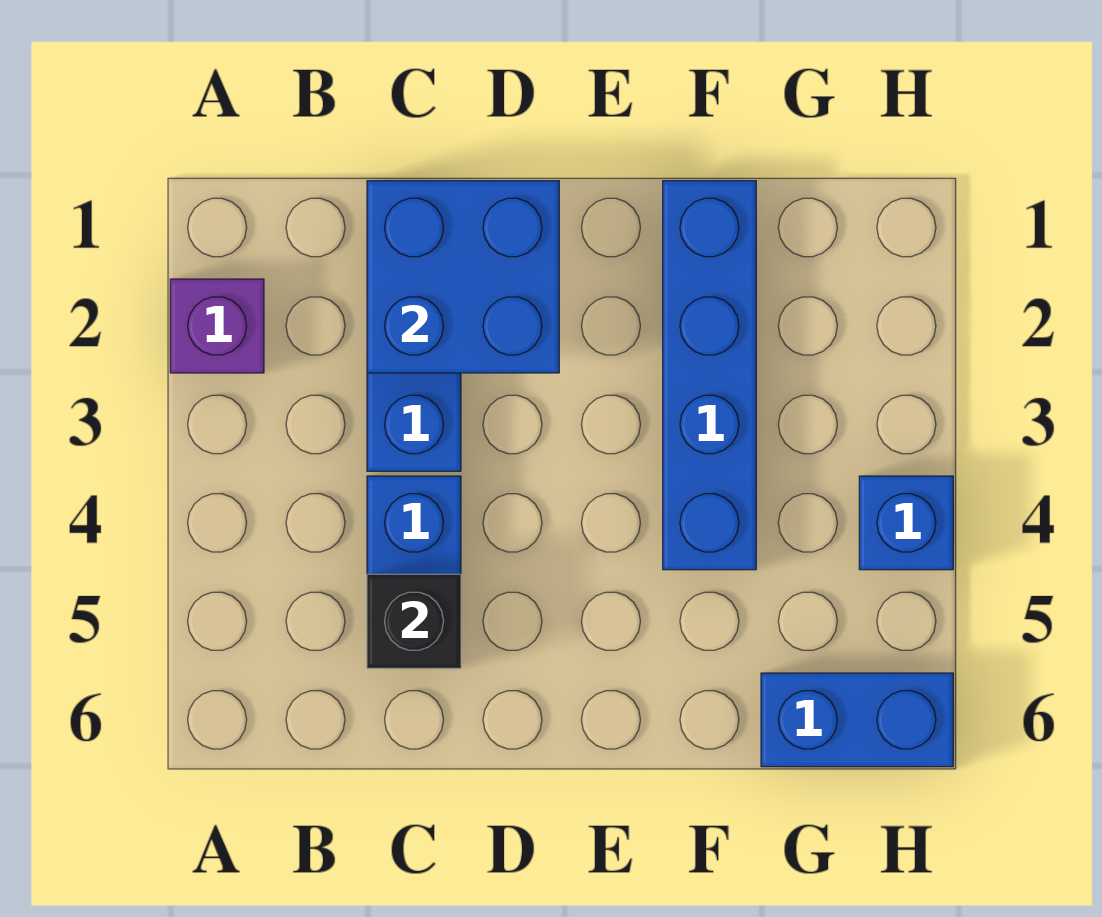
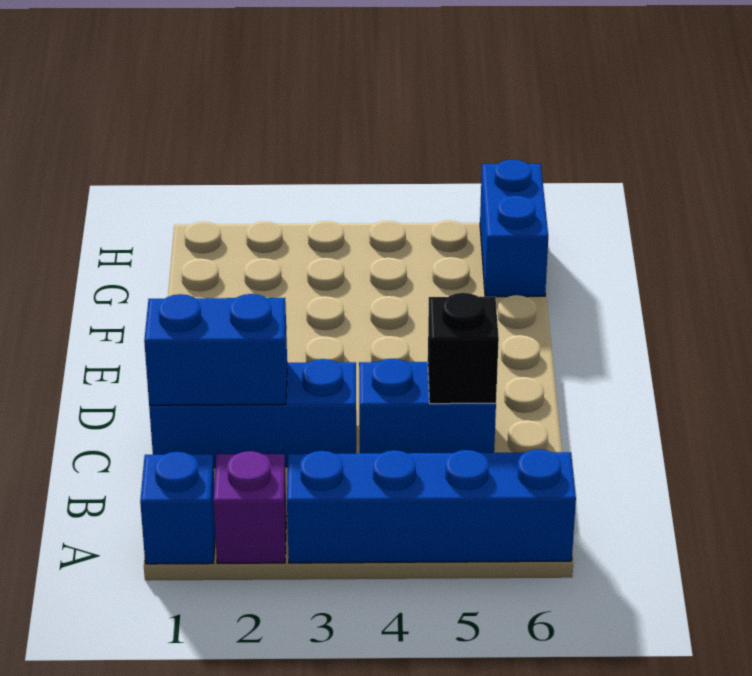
blue 2x2 brick [367,181,559,373] -> blue 1x2 brick [144,294,287,405]
blue 1x4 brick [663,181,756,570] -> blue 1x4 brick moved to [287,449,576,563]
blue 1x1 brick [859,476,953,570] -> blue 1x1 brick moved to [140,452,215,564]

